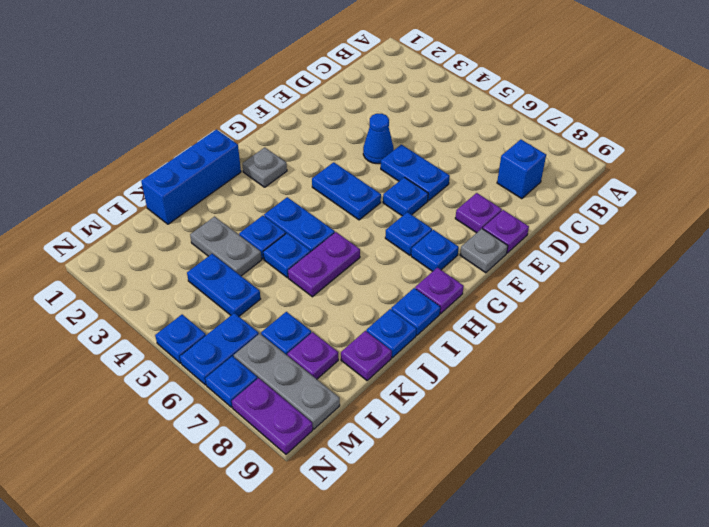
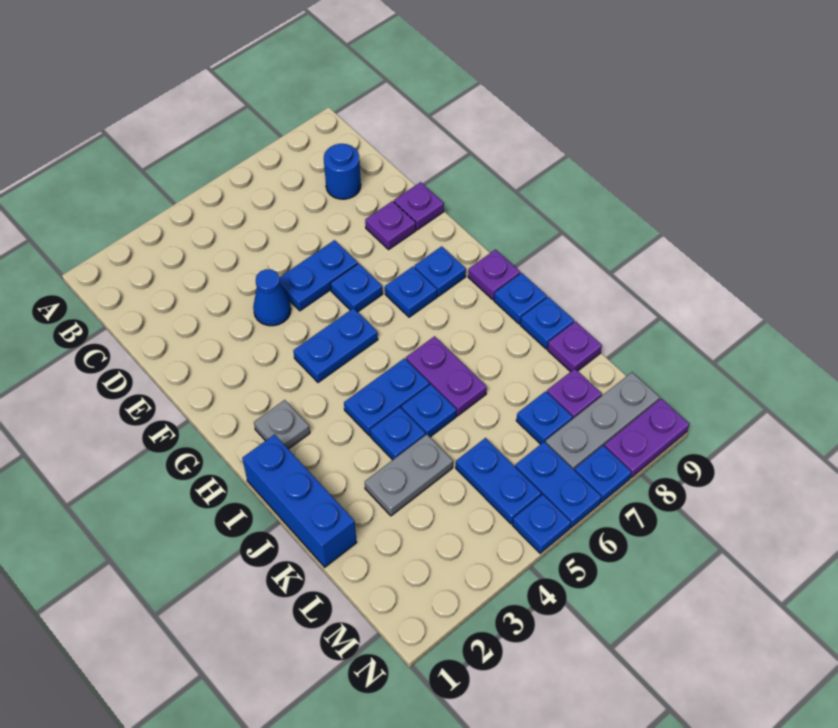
blue 1x1 brick [497,140,546,199] -> blue 1x1 round brick [324,144,361,199]
grey 1x1 plate [460,229,508,273] -> none
blue 1x2 plate [187,254,261,316] -> blue 1x2 plate turned to [456,438,541,524]

